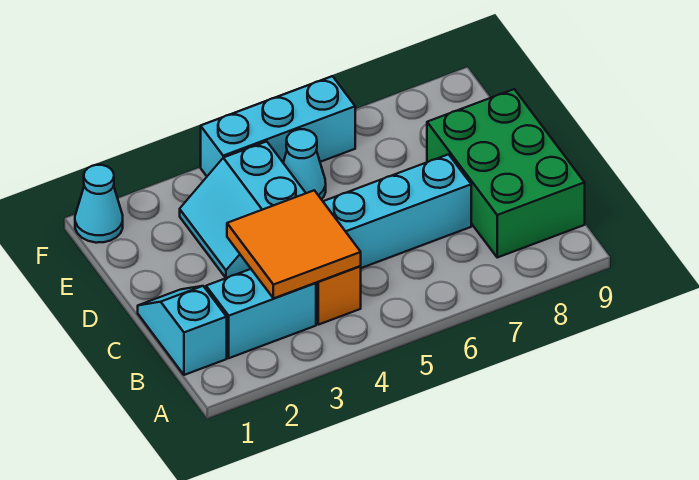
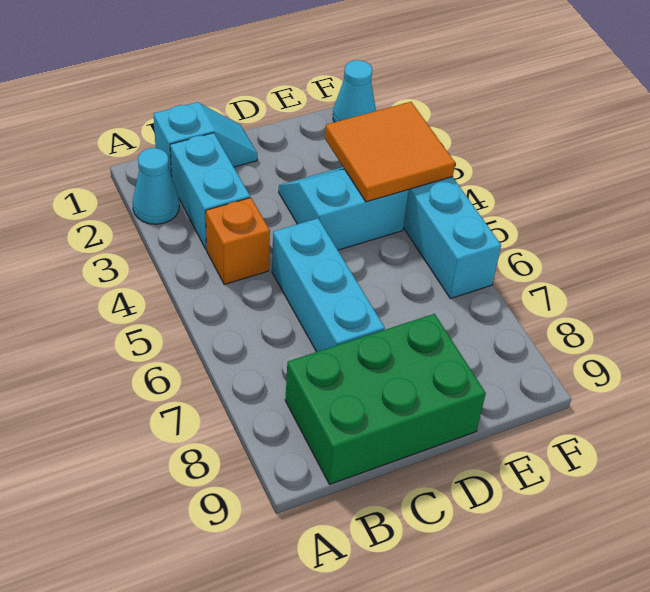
orange 2x2 tile [227,190,361,298] -> orange 2x2 tile moved to [325,102,455,202]
cyan 1x1 cone [283,129,326,199] -> cyan 1x1 cone moved to [133,148,179,224]

